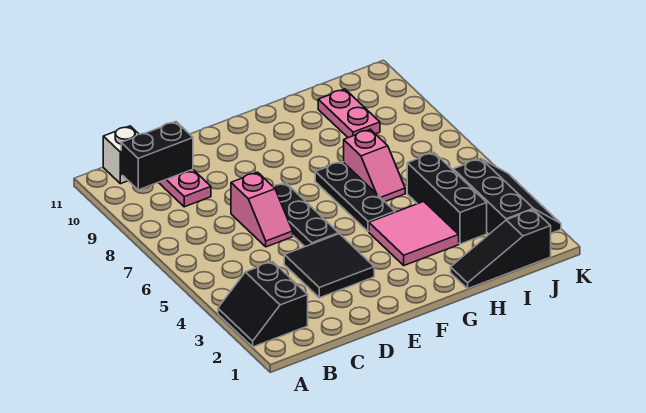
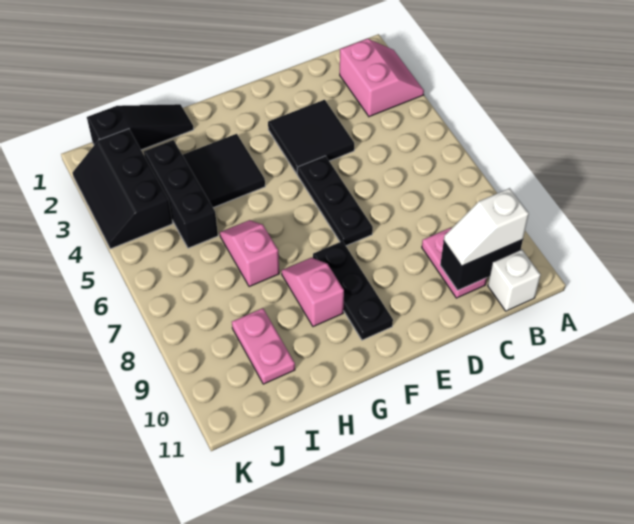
black 2x2 slope [218,262,308,347] -> pink 2x2 slope [340,39,424,117]
none -> white 1x2 slope [444,188,529,266]
pink 1x2 slope [231,172,293,247] -> pink 1x2 slope moved to [281,258,344,327]
pink 2x2 tile [369,202,459,265] -> black 2x2 tile [183,134,265,208]
black 1x3 plate [315,162,395,232] -> black 1x3 plate moved to [313,241,393,340]

